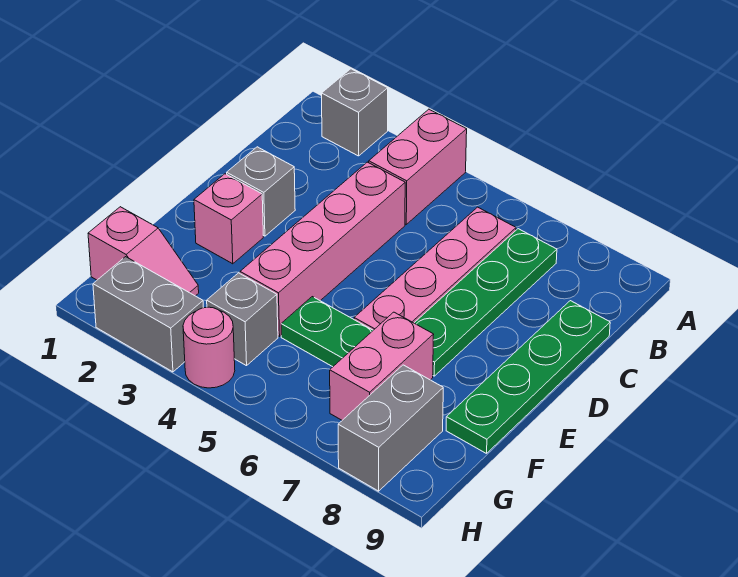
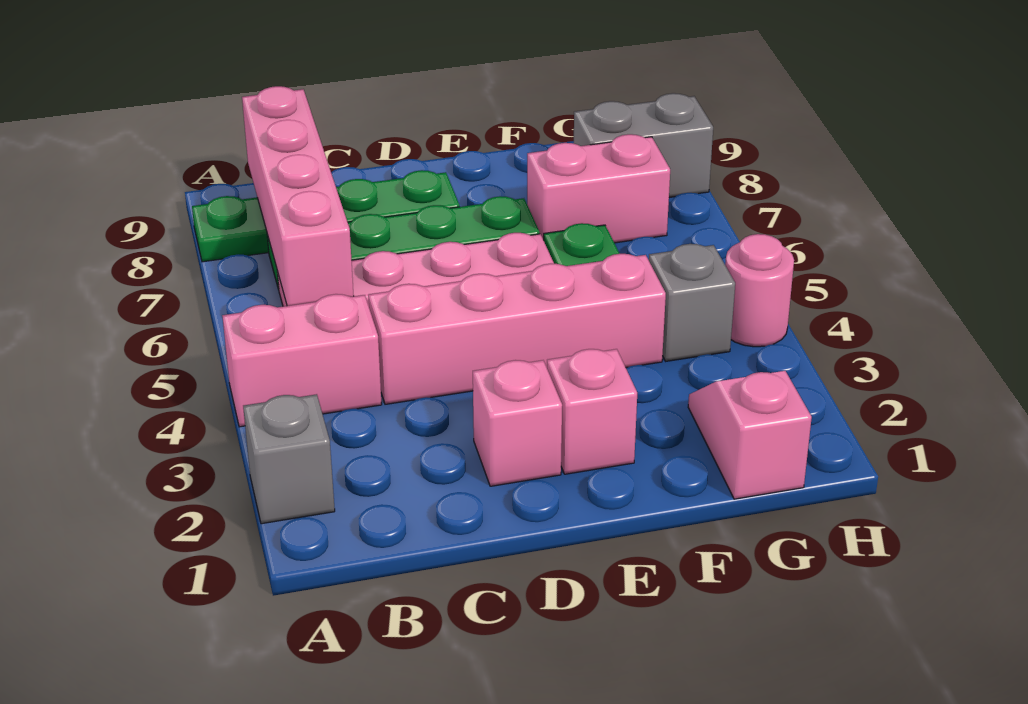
none -> pink 1x4 brick [242,86,354,306]
green 1x4 plate [446,301,610,454] -> green 1x4 plate moved to [192,170,460,262]
grey 1x1 brick [227,147,295,236] -> pink 1x1 brick [473,360,562,486]
grey 1x2 brick [93,257,203,372] -> none

